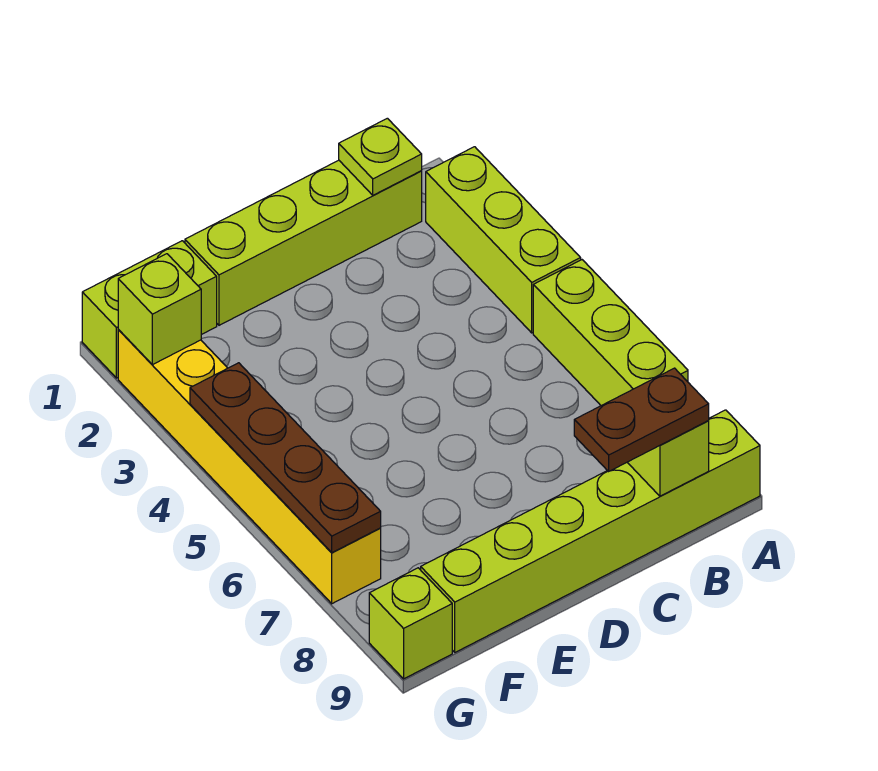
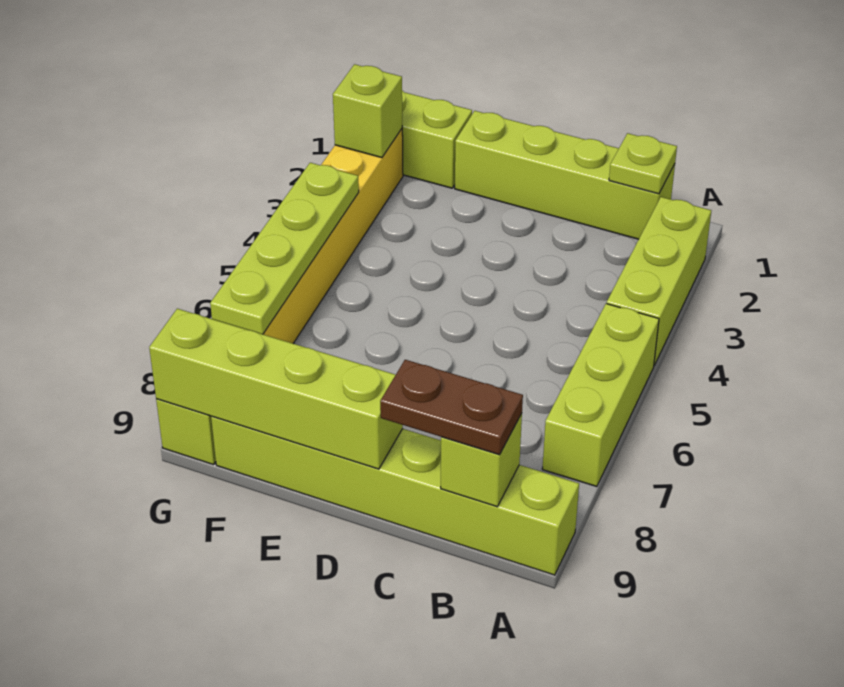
none -> lime 1x4 brick [149,309,403,469]
brown 1x4 plate [190,363,381,553] -> lime 1x4 plate [210,163,359,334]

